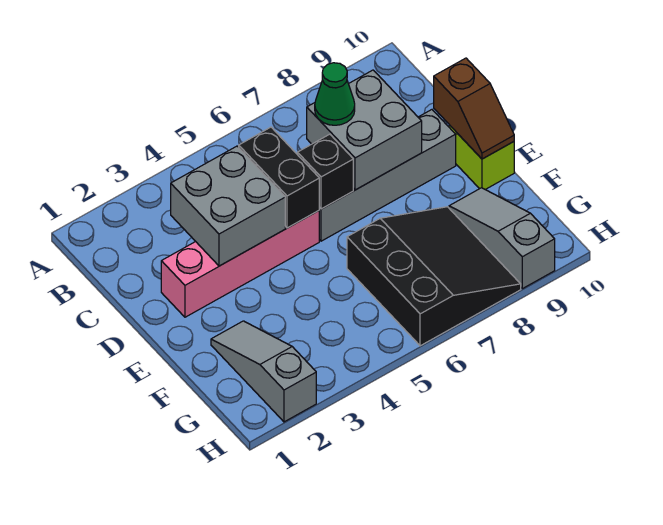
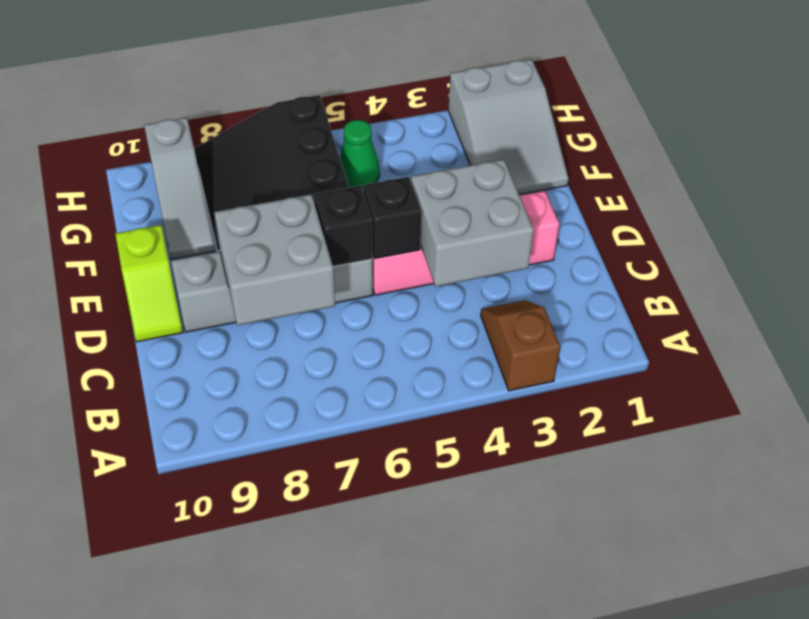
black 1x2 brick [239,127,319,228] -> black 1x1 brick [363,177,421,258]
green 1x1 cone [315,63,355,125] -> green 1x1 cone moved to [340,120,380,189]
brown 1x2 slope [434,58,514,159] -> brown 1x2 slope moved to [481,300,560,391]
grey 1x3 slope [211,321,316,422] -> grey 2x3 slope [448,59,569,195]

